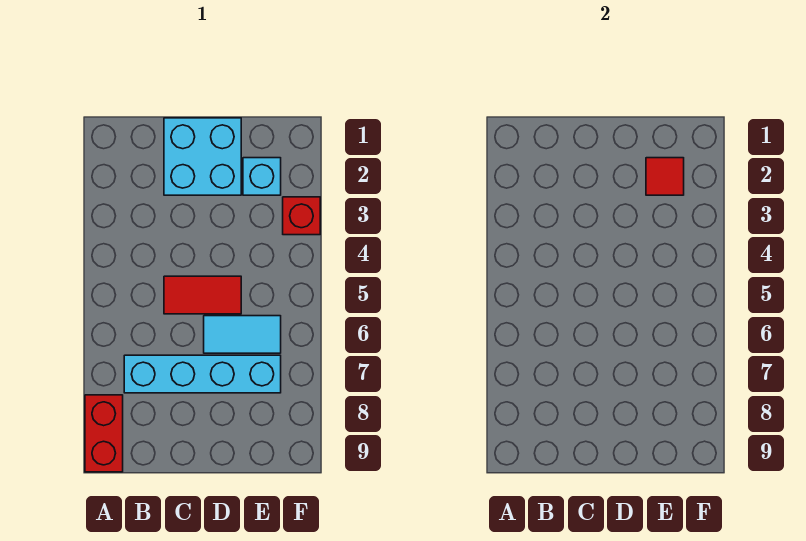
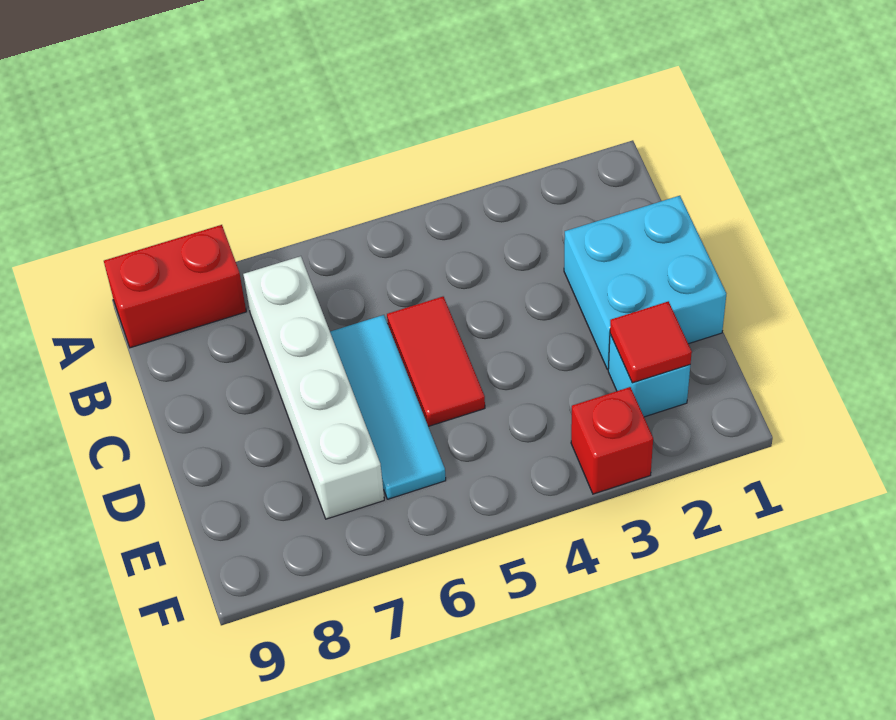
cyan 1x4 brick [124,355,281,393] -> white 1x4 brick [243,256,384,519]
cyan 1x2 tile [204,316,281,353] -> cyan 1x3 tile [330,315,446,499]

